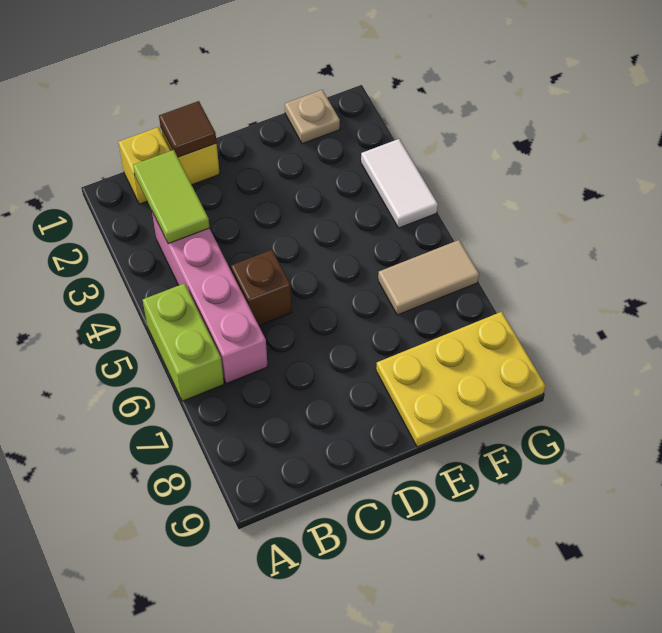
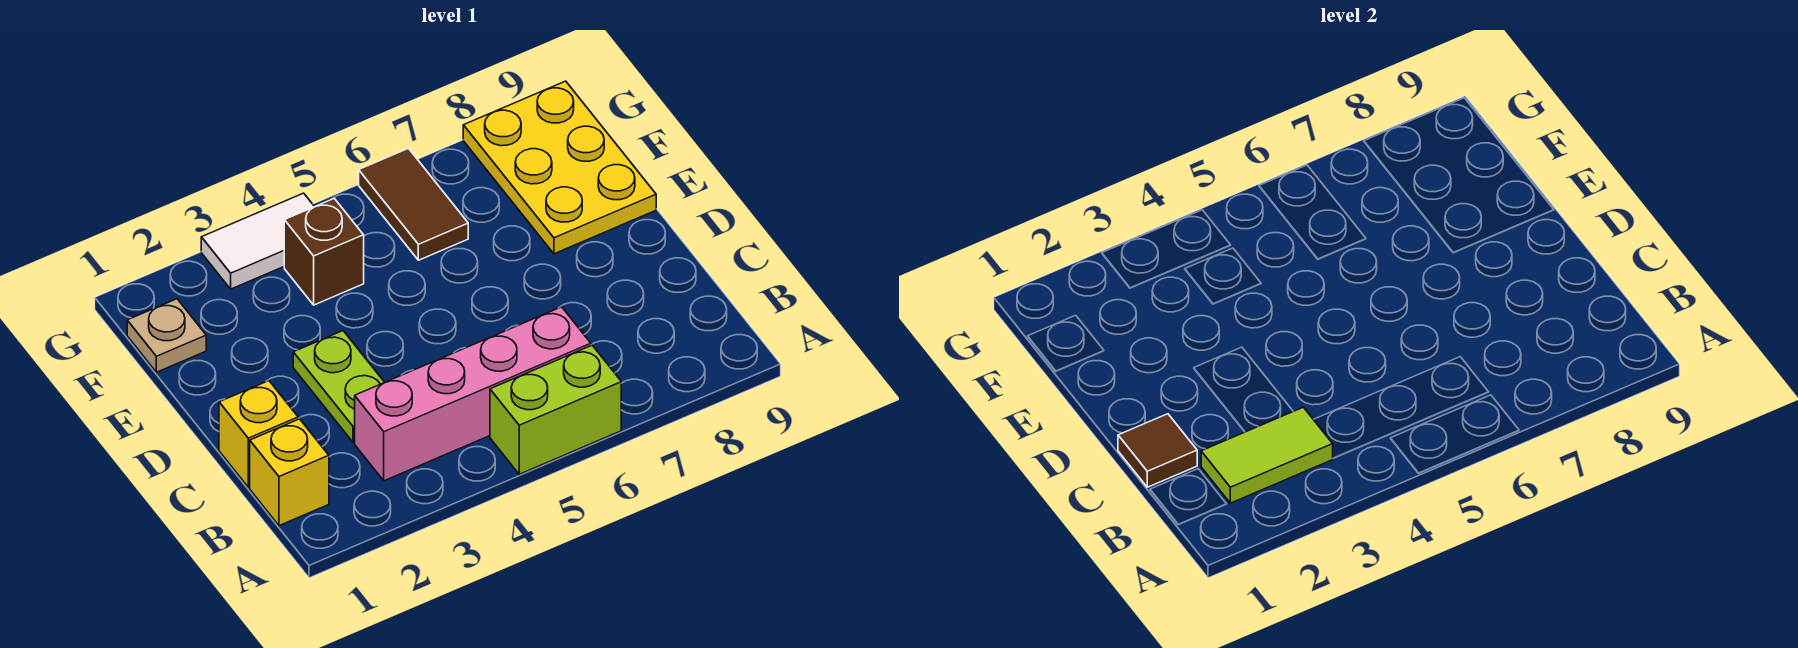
none -> lime 1x2 plate [293,331,385,443]
brown 1x1 brick [231,250,292,326] -> brown 1x1 brick moved to [284,199,364,305]
tan 1x2 tile [378,240,479,315] -> brown 1x2 tile [359,148,468,260]

